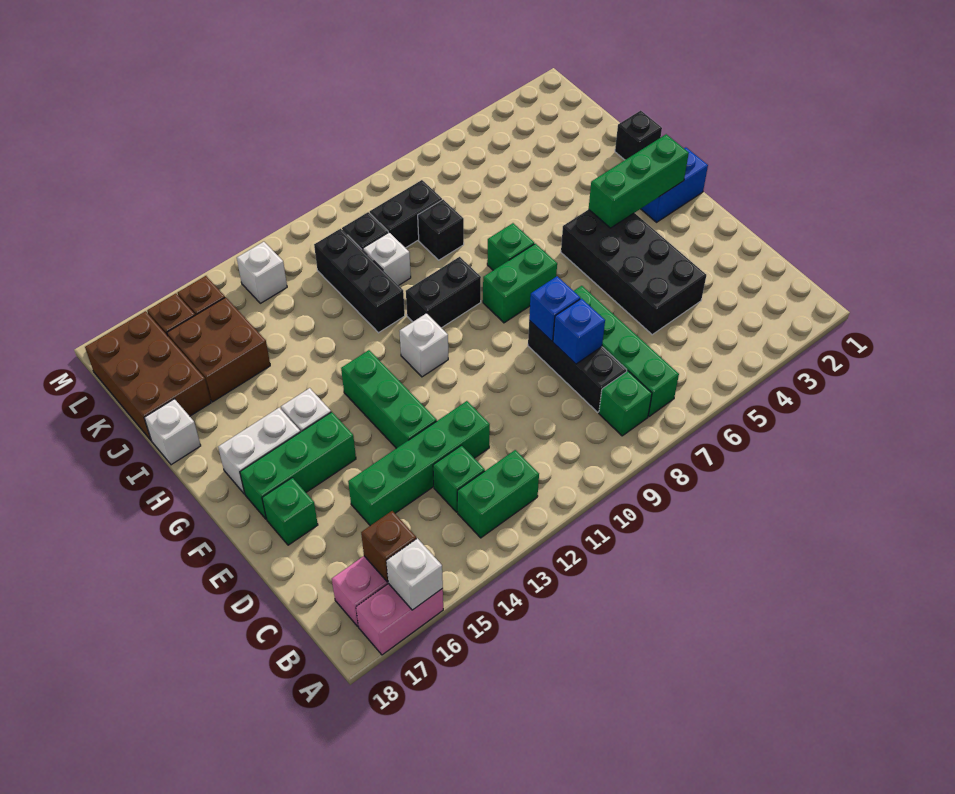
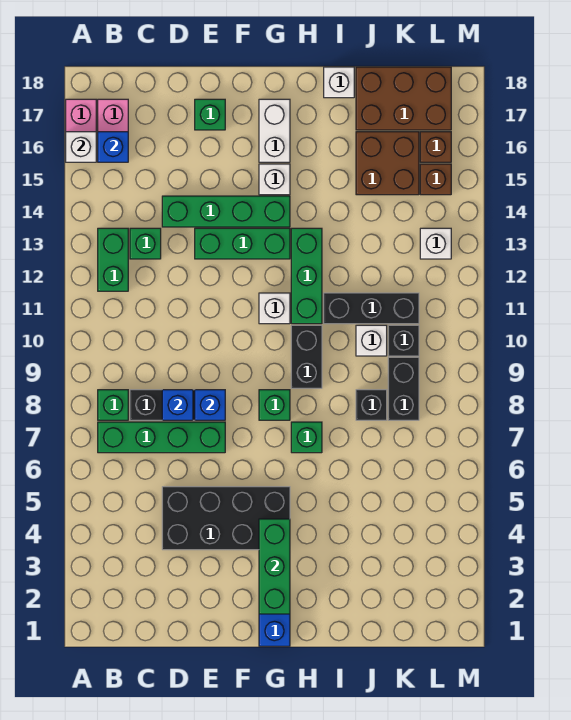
brown 1x1 brick [361,511,416,582] -> blue 1x1 brick [98,132,128,162]
green 1x4 brick [348,401,490,526] -> green 1x4 brick turned to [162,196,290,227]
green 1x3 brick [240,412,356,519] -> green 1x3 brick moved to [291,228,322,324]
green 1x2 brick [483,244,557,323] -> green 1x1 brick [259,390,290,420]
black 1x1 brick [615,111,662,160] -> none

